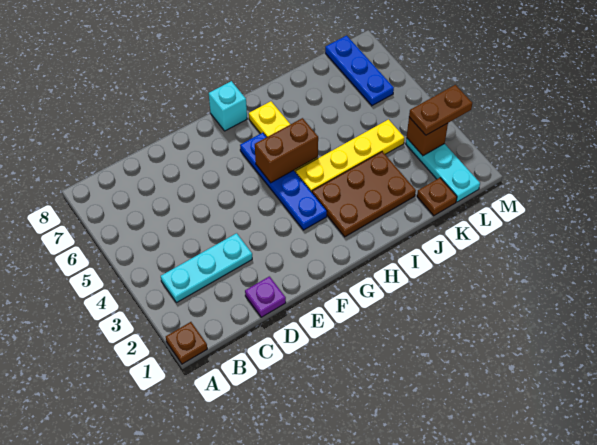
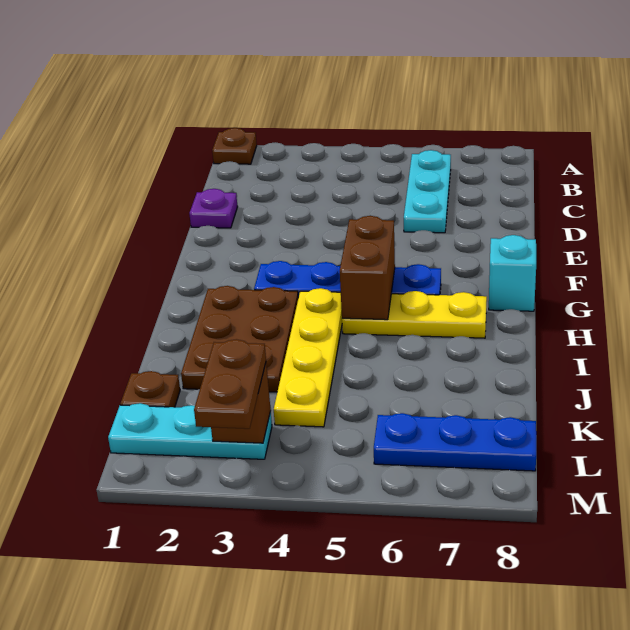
cyan 1x3 plate [161,233,252,303] -> cyan 1x3 plate moved to [404,150,451,233]

